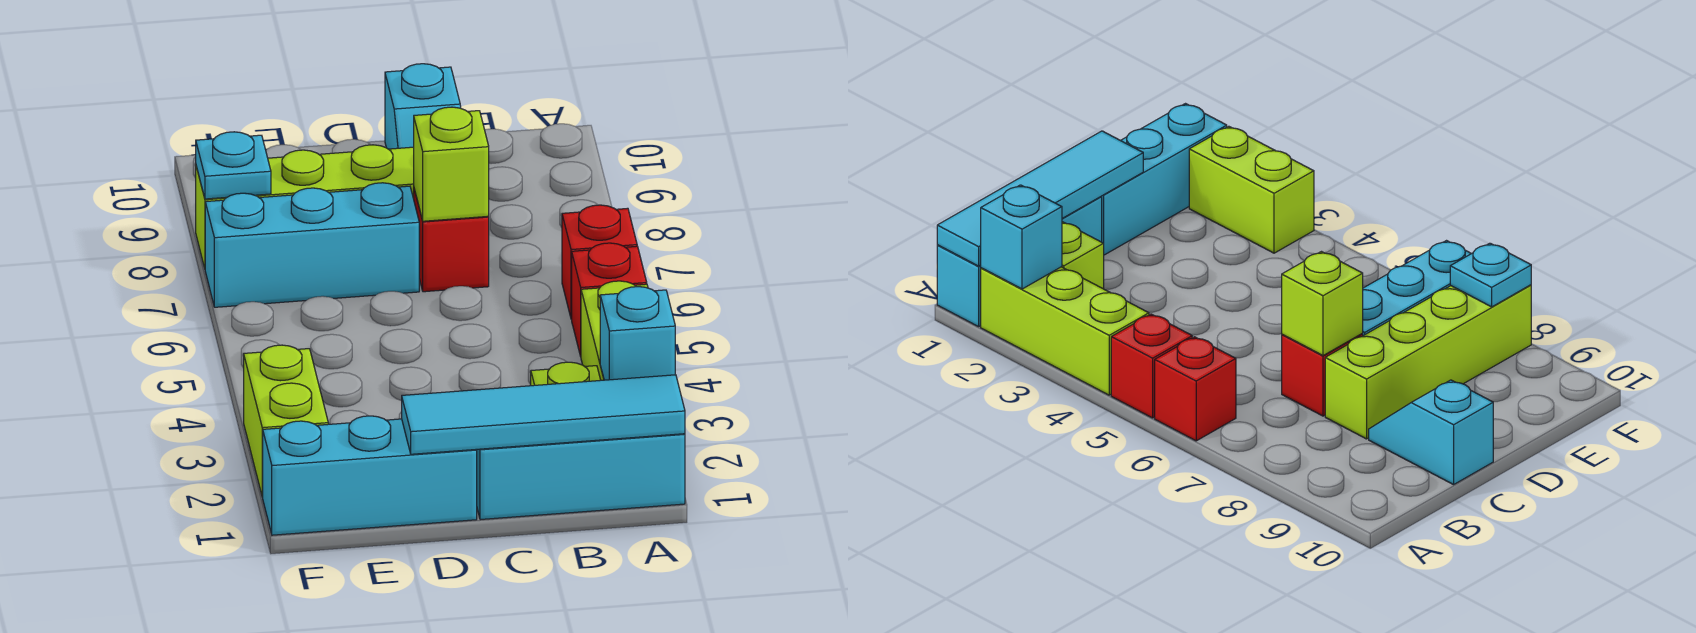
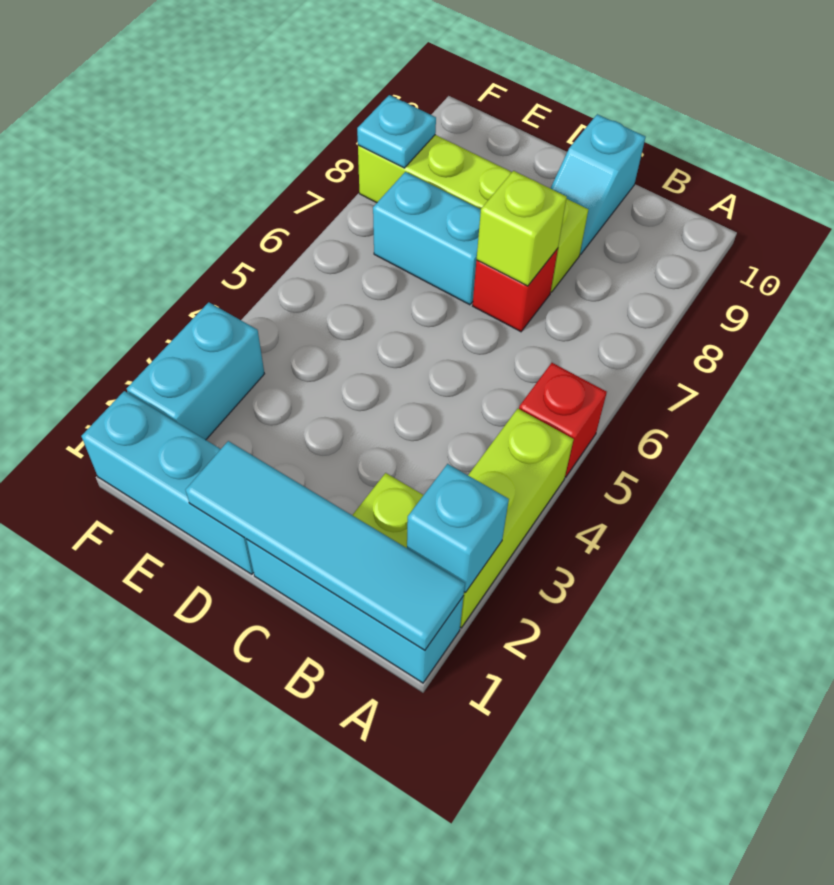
red 1x1 brick [562,205,637,319] -> none
cyan 1x3 brick [205,183,419,307] -> cyan 1x2 brick [373,172,481,305]
lime 1x2 brick [244,345,328,497] -> cyan 1x2 brick [127,302,264,440]

